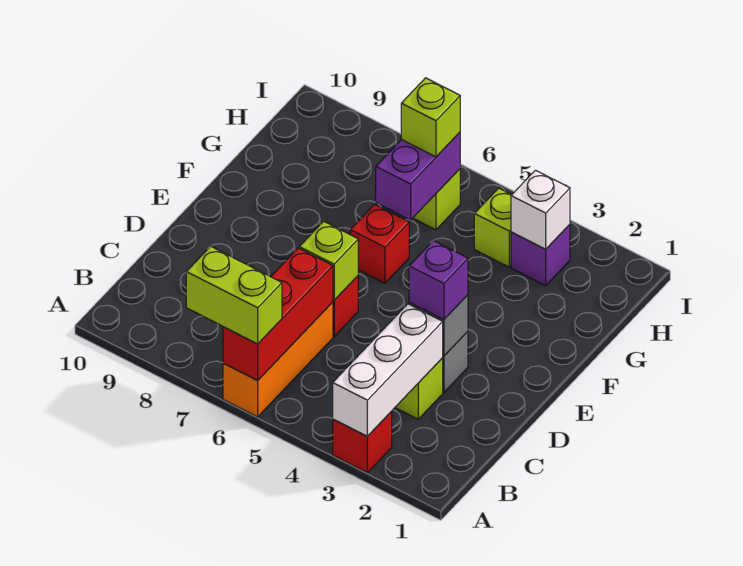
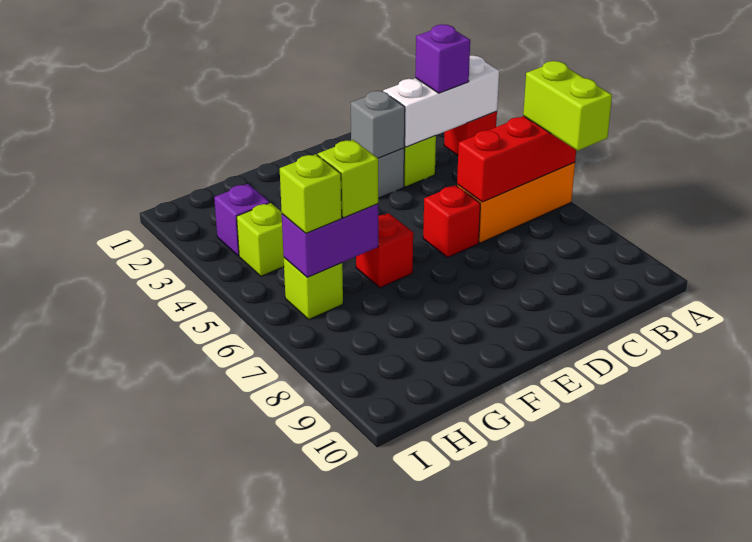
purple 1x1 brick [409,241,468,320] -> purple 1x1 brick moved to [415,24,470,93]
lime 1x1 brick [299,221,358,300] -> lime 1x1 brick moved to [318,140,378,218]
white 1x1 brick [511,170,570,249] -> none

